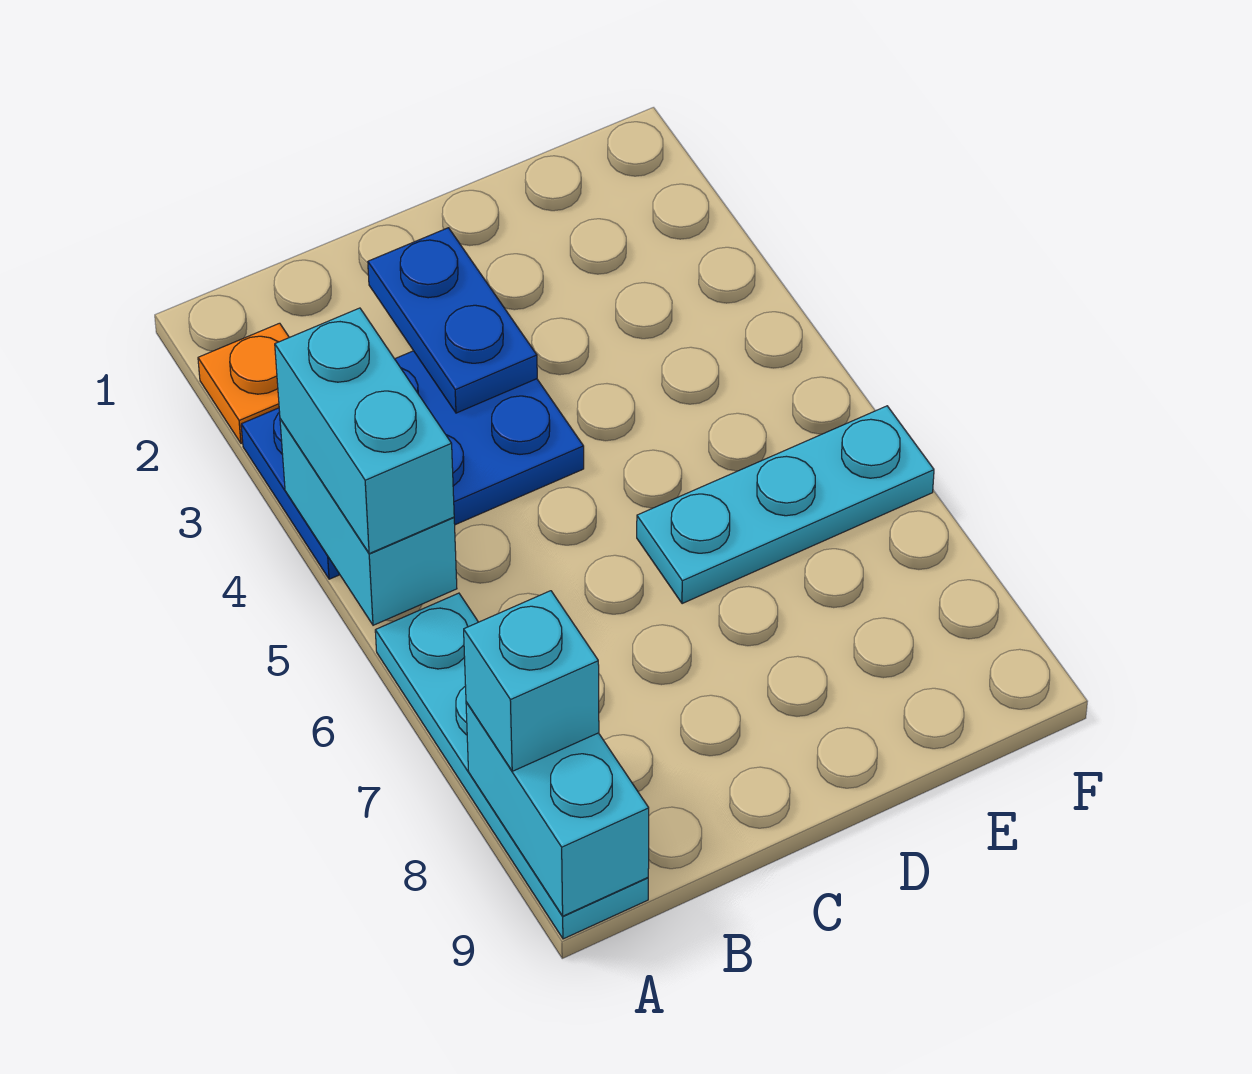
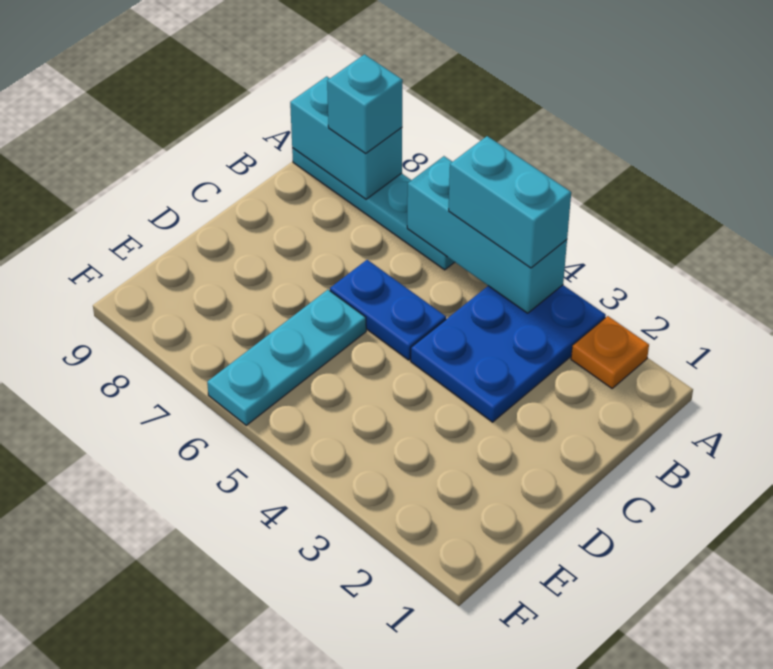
cyan 1x2 brick [280,419,457,625] -> cyan 1x3 brick [407,156,567,313]
blue 1x2 plate [368,228,537,413] -> blue 1x2 plate moved to [330,260,446,360]

